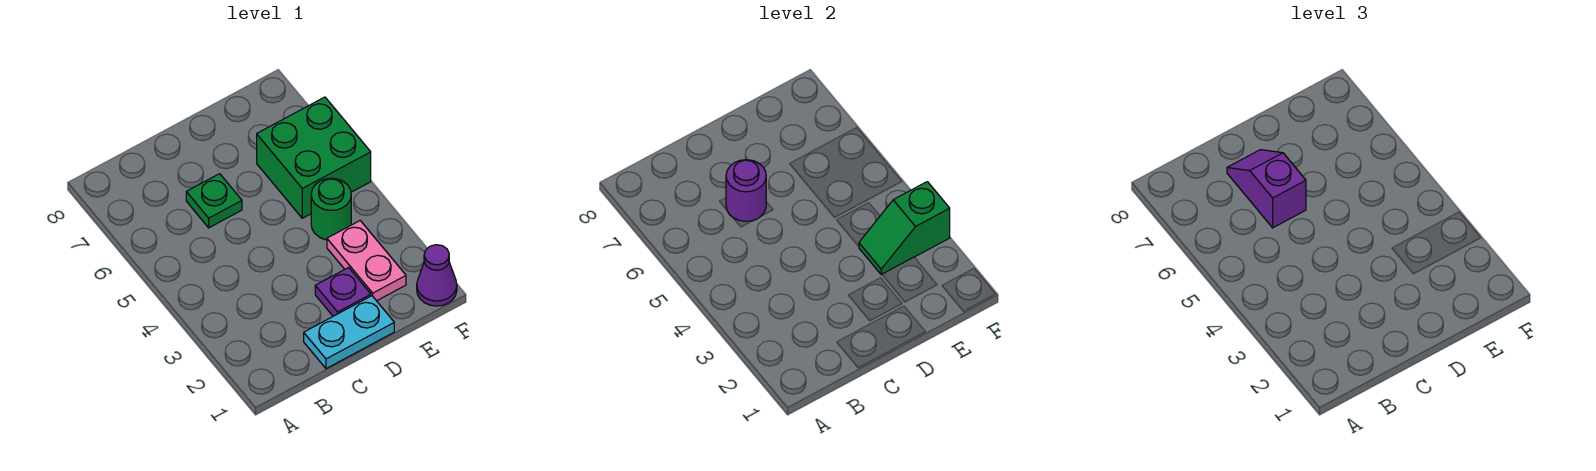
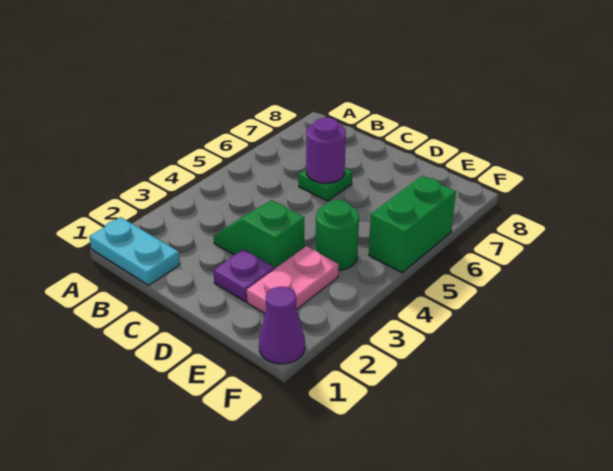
cyan 1x2 plate [304,296,394,369] -> cyan 1x2 plate moved to [89,217,180,285]
purple 1x2 slope [1227,150,1306,228] -> none
green 1x2 slope [859,182,950,275] -> green 1x2 slope moved to [214,200,304,268]
green 2x2 brick [257,97,371,218] -> green 1x2 brick [369,176,456,273]

